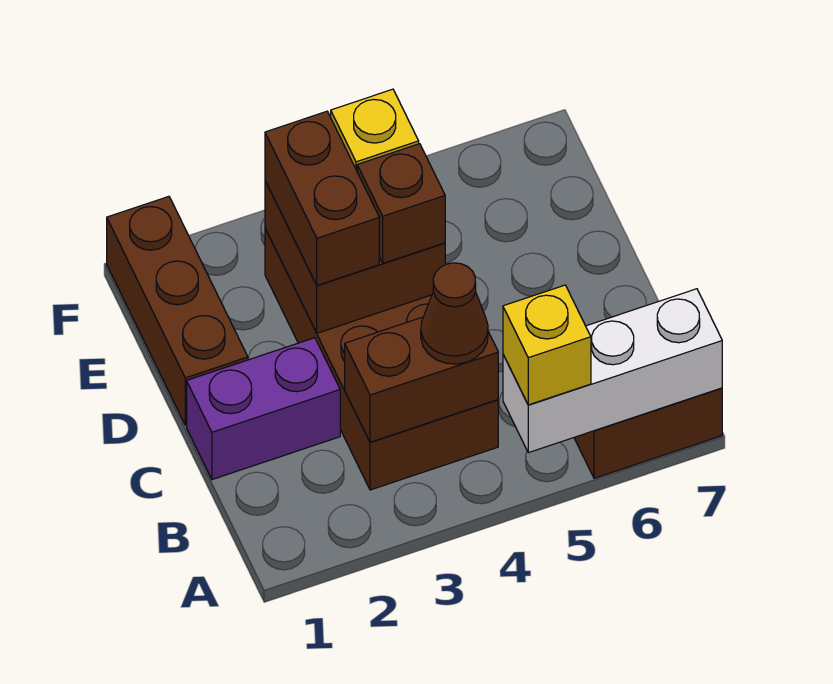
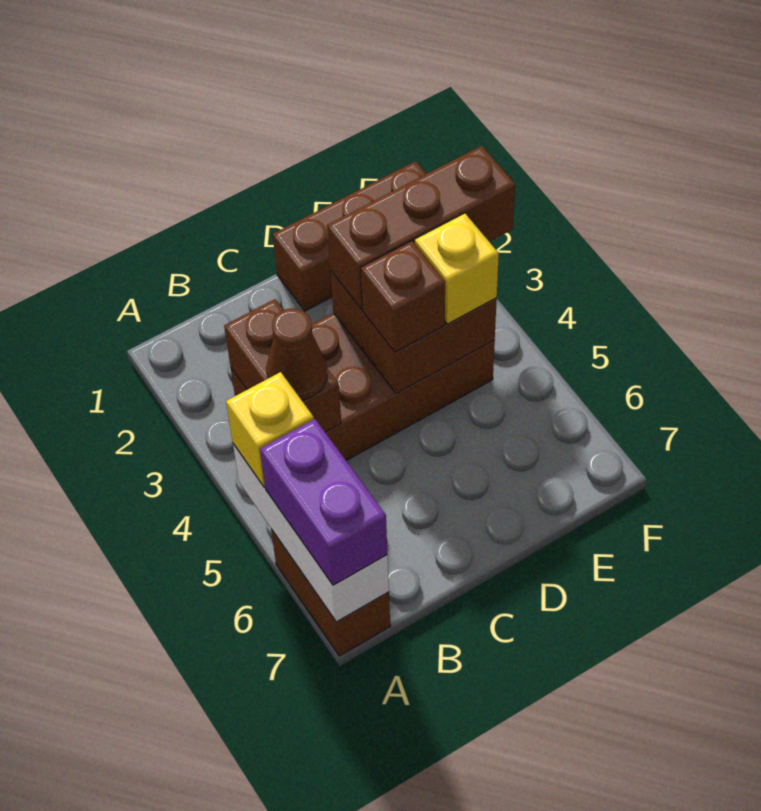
purple 1x2 brick [187,338,340,480] -> purple 1x2 brick moved to [260,419,387,585]
brown 1x2 brick [265,111,379,285] -> brown 1x3 brick [327,146,515,309]

